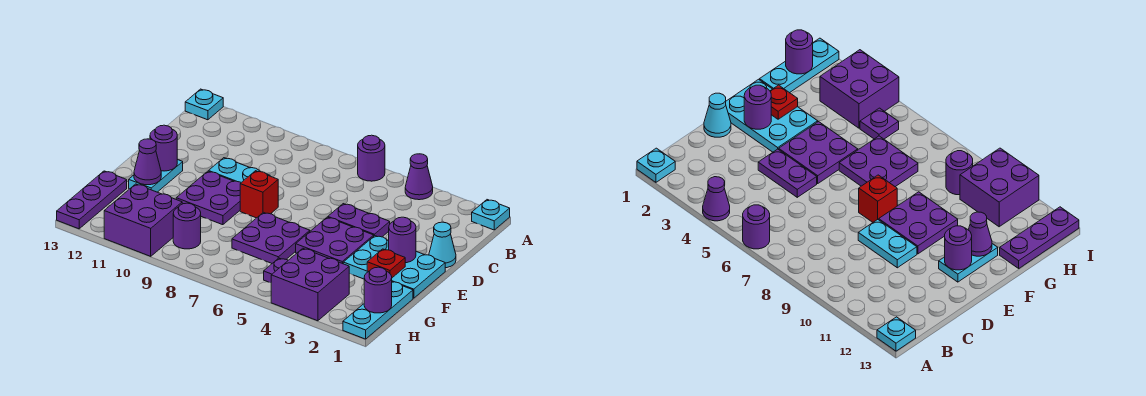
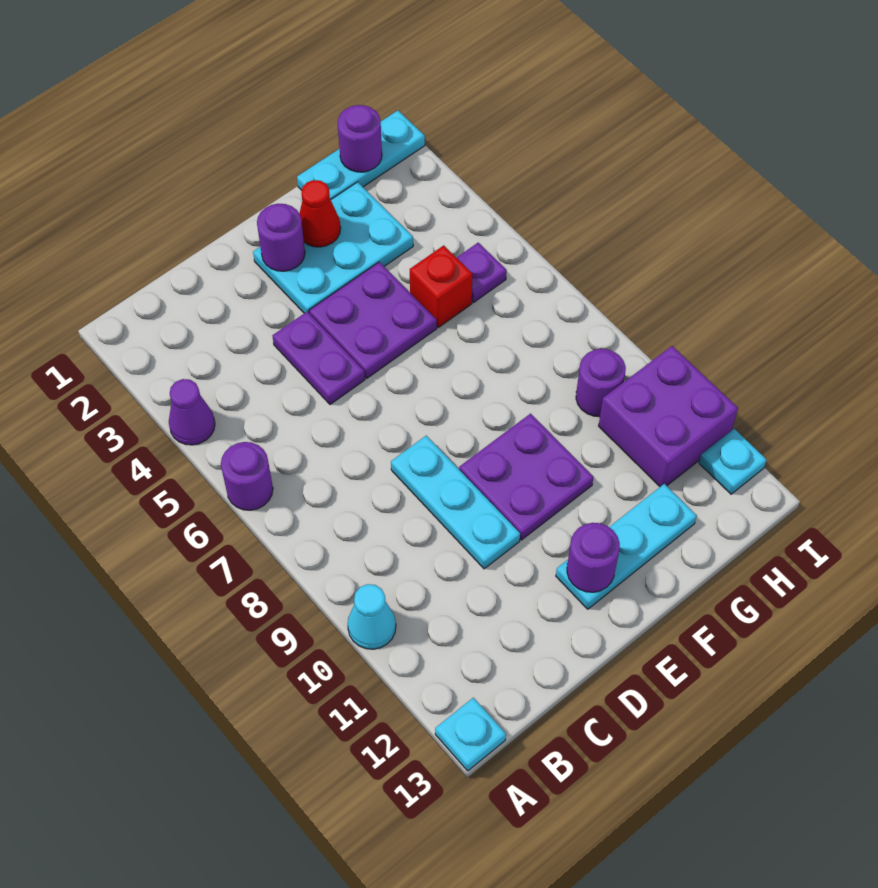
cyan 1x1 plate [472,200,510,230] -> cyan 1x1 plate moved to [699,429,767,494]
cyan 1x1 cone [429,222,456,268] -> cyan 1x1 cone moved to [348,584,396,649]
cyan 1x2 plate [209,158,270,182] -> cyan 1x3 plate [391,436,520,569]
cyan 2x3 plate [343,236,445,298] -> cyan 2x3 plate turned to [253,182,413,313]
red 1x1 brick [240,171,278,218] -> red 1x1 brick moved to [410,245,472,327]
cyan 1x2 plate [129,159,183,192] -> cyan 1x3 plate [556,484,697,609]
red 1x1 plate [367,249,405,278] -> red 1x1 cone [299,180,341,247]
purple 2x2 plate [232,212,310,263] -> none
purple 1x1 cone [134,139,161,185] -> none
purple 1x3 plate [57,171,127,229] -> none
purple 2x2 brick [271,248,349,321] -> none

